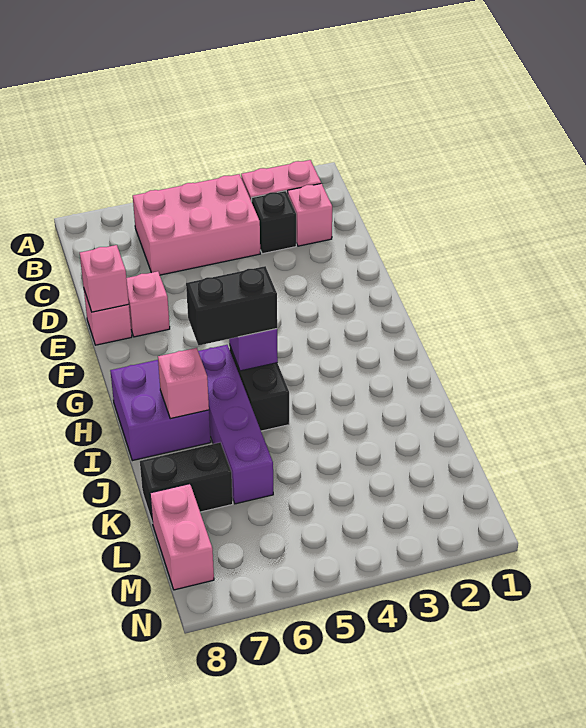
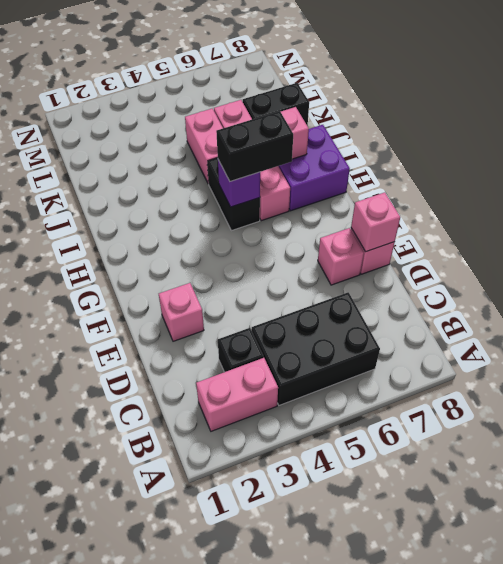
pink 2x3 brick [133,174,260,275] -> black 2x3 brick [252,292,380,405]
pink 1x1 brick [288,183,332,246] -> pink 1x1 brick moved to [159,283,204,341]
purple 1x4 brick [198,345,273,504] -> pink 1x4 brick [214,100,290,221]
pink 1x2 brick [150,484,214,590] -> pink 1x2 brick moved to [185,109,223,184]

